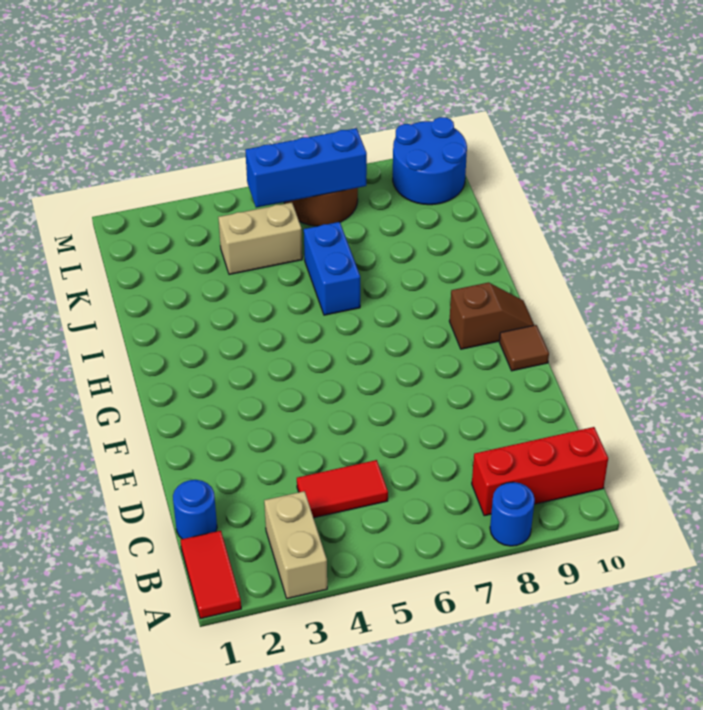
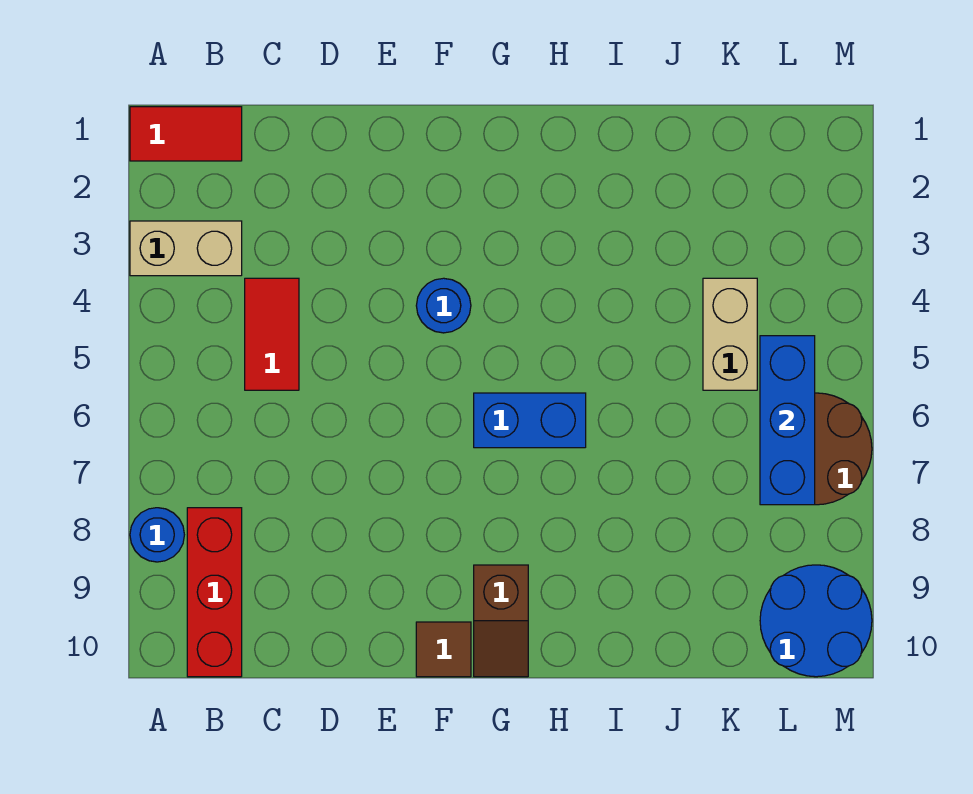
blue 1x1 round brick [173,480,217,539] -> blue 1x1 round brick moved to [416,278,471,333]
blue 1x2 brick [304,222,360,315] -> blue 1x2 brick moved to [474,393,586,448]

